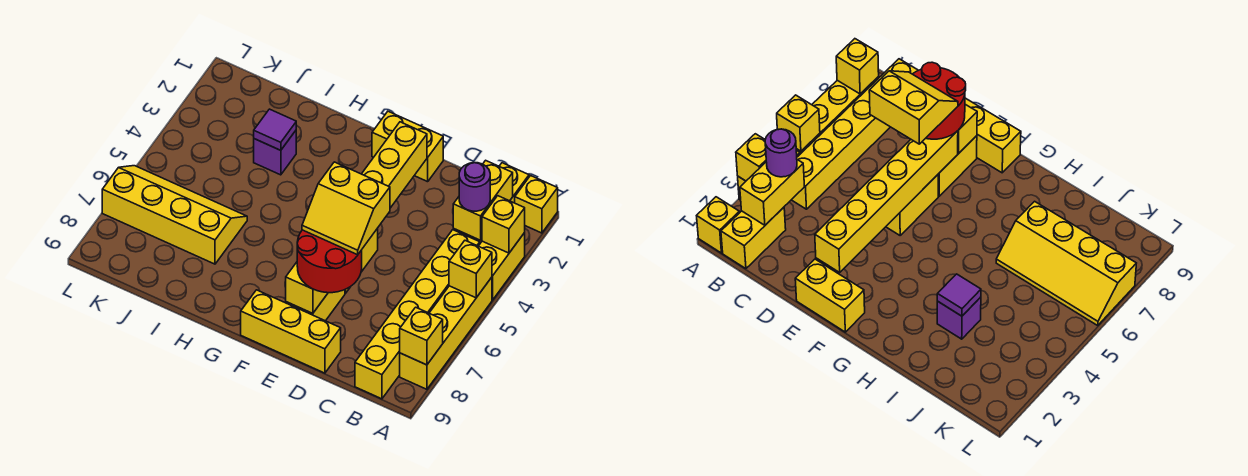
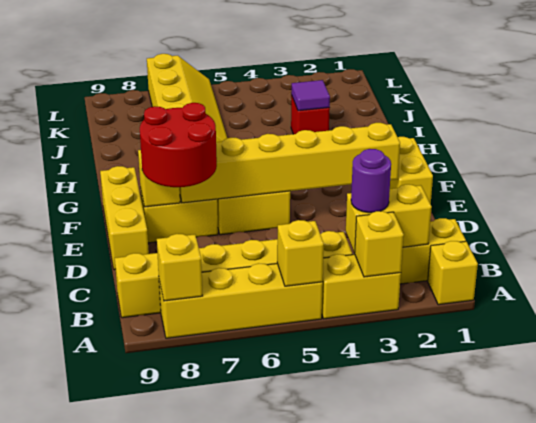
yellow 2x2 slope [302,162,390,255] -> none
purple 1x1 brick [254,131,296,175] -> red 1x1 brick [291,95,330,134]

